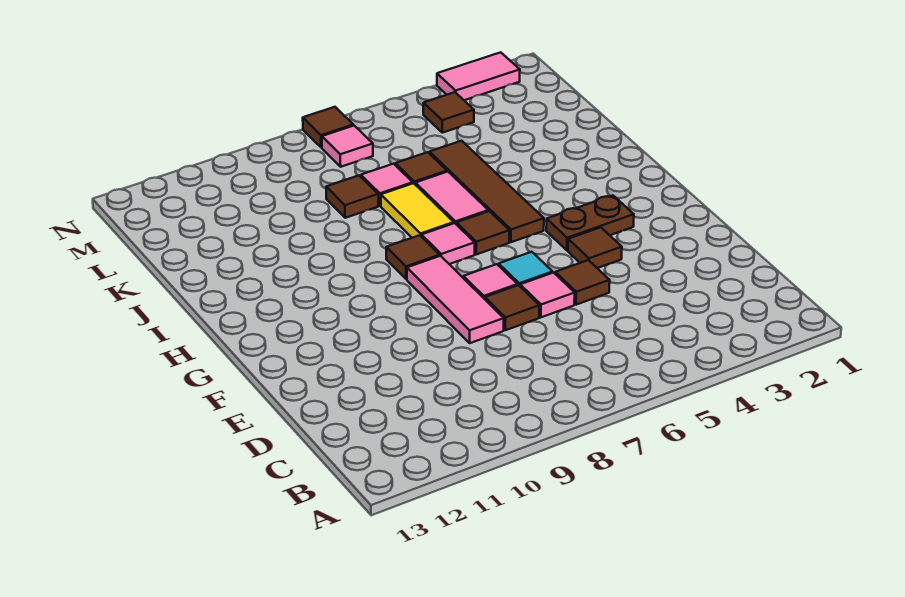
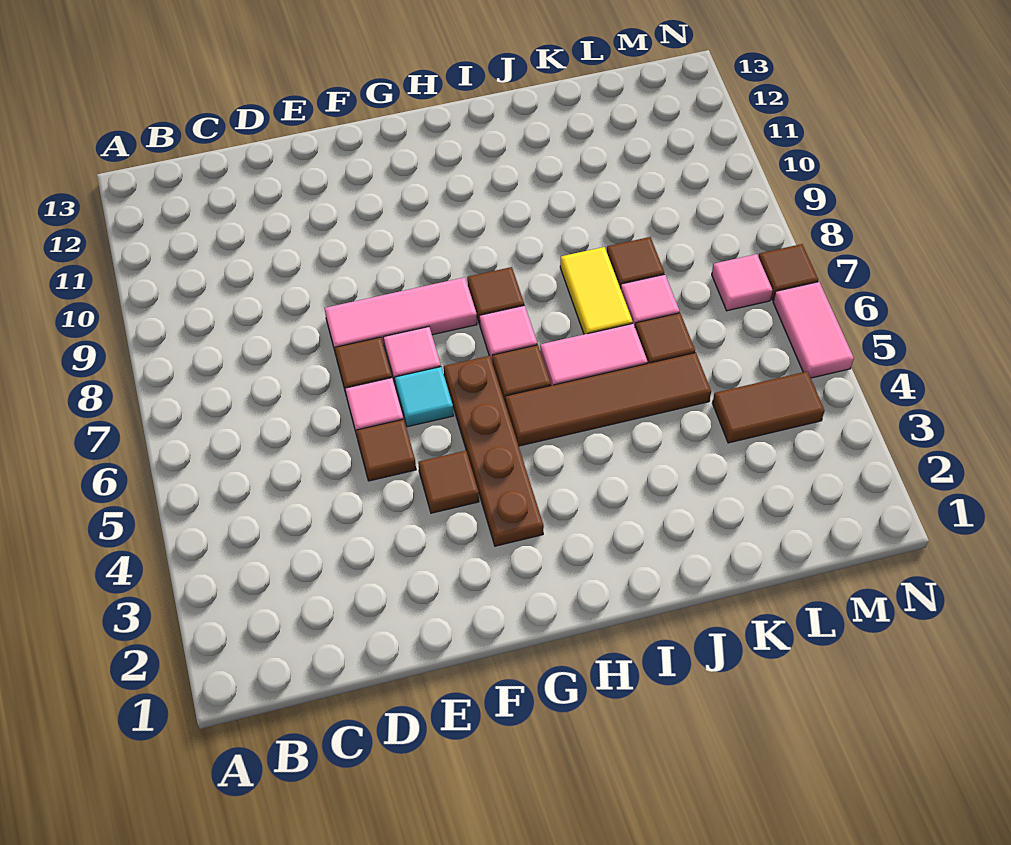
brown 1x2 plate [546,195,634,250] -> brown 1x4 plate [444,356,544,546]
yellow 1x2 tile [381,183,454,238] -> yellow 1x2 tile turned to [560,247,633,334]
brown 1x1 tile [423,92,474,133] -> brown 1x2 tile [712,371,825,443]
pink 1x2 tile [437,52,520,100] -> pink 1x2 tile moved to [773,282,854,378]

